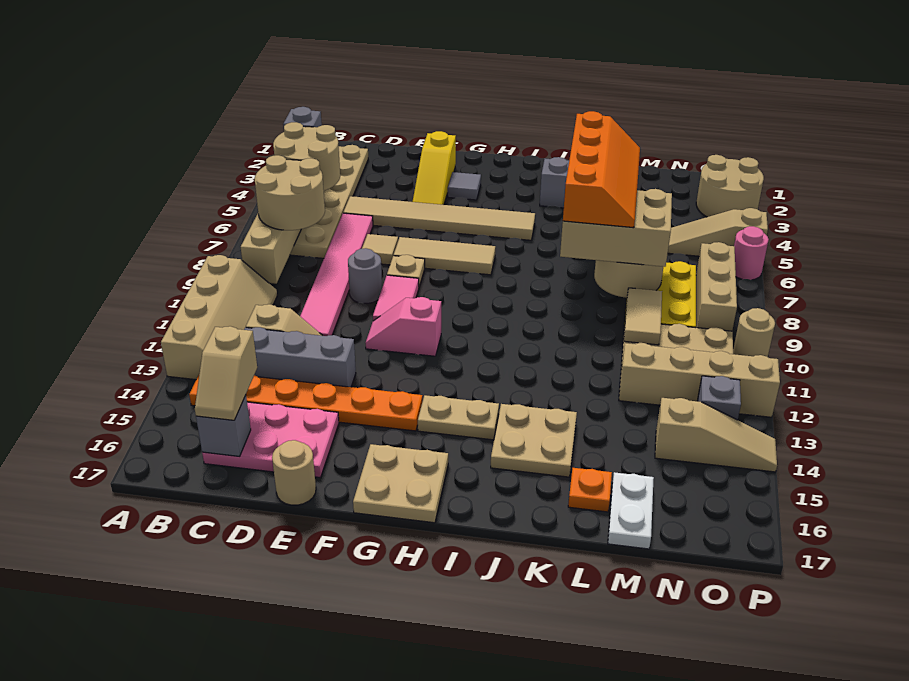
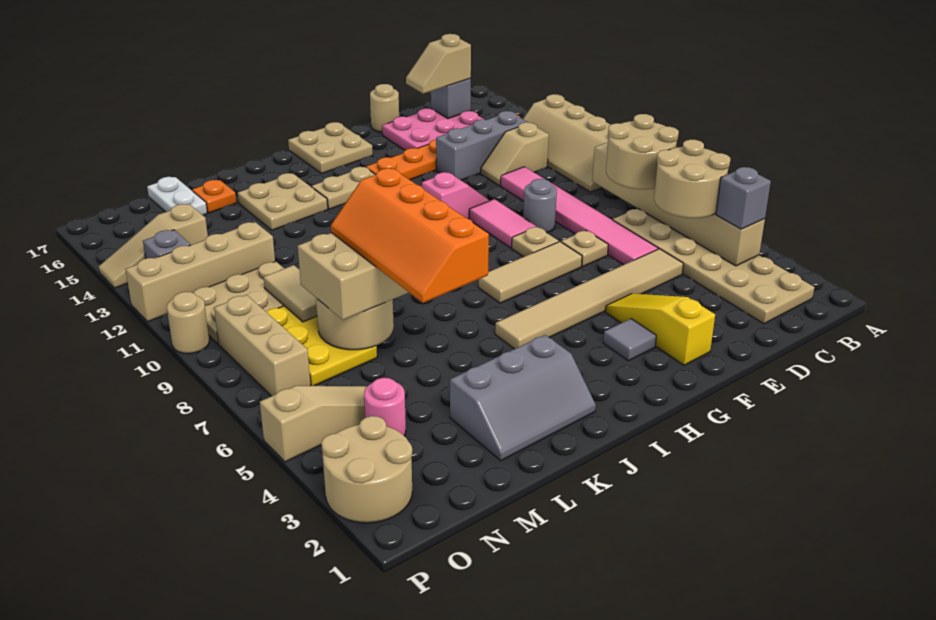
tan 1x2 slope [195,326,257,420] -> tan 1x2 slope turned to [406,34,471,94]
tan 1x1 tile [362,234,398,265] -> tan 1x1 plate [561,231,608,266]
pink 1x1 round brick [734,226,769,280] -> pink 1x1 round brick moved to [364,378,406,436]

